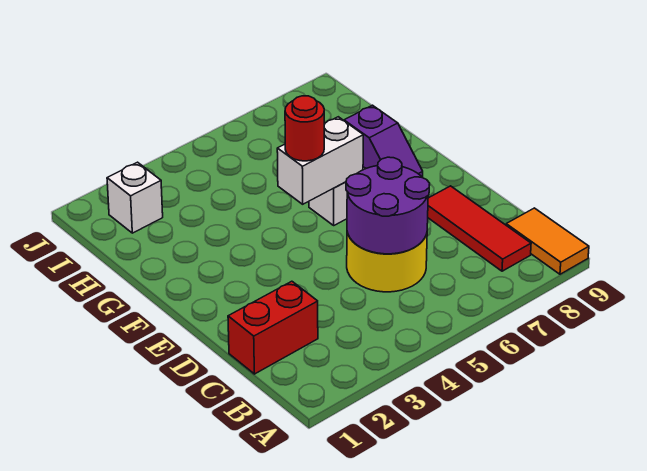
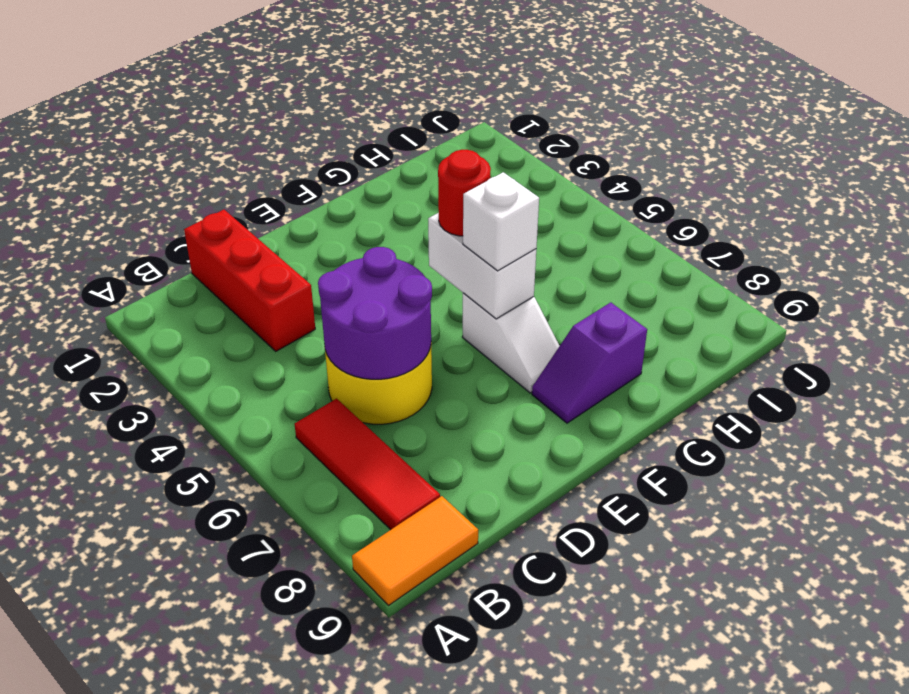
red 1x3 tile [428,186,531,271] -> red 1x3 tile turned to [295,399,440,530]
red 1x2 brick [228,281,318,374] -> red 1x3 brick [184,210,315,351]
white 1x1 brick [107,162,163,233] -> white 1x1 brick moved to [463,172,539,271]

